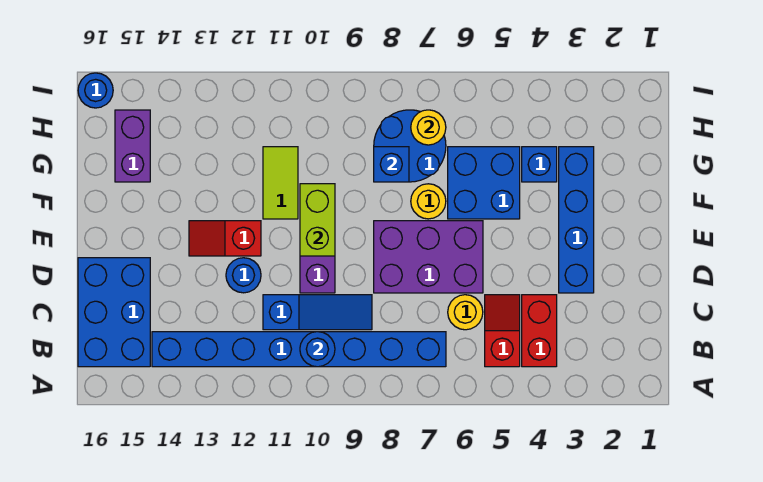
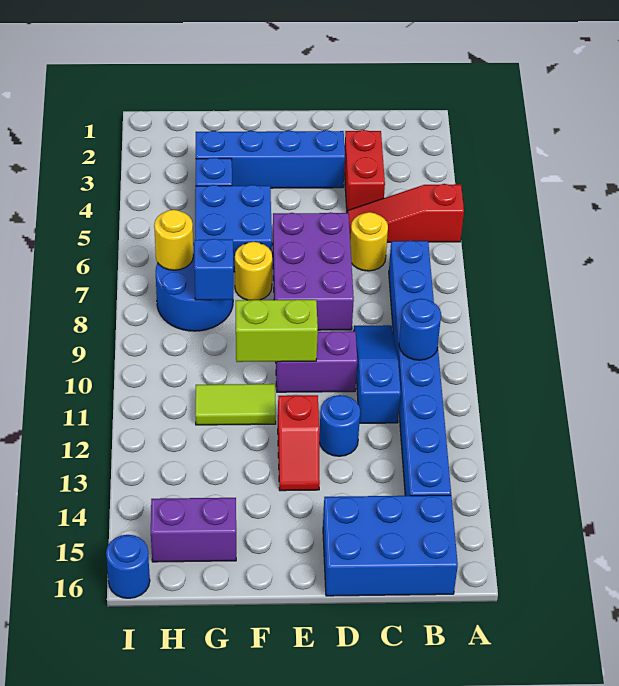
red 1x2 brick [522,295,557,367] -> red 1x2 brick turned to [344,130,385,211]
red 1x2 slope [485,295,520,367] -> red 1x3 slope [347,184,464,242]

